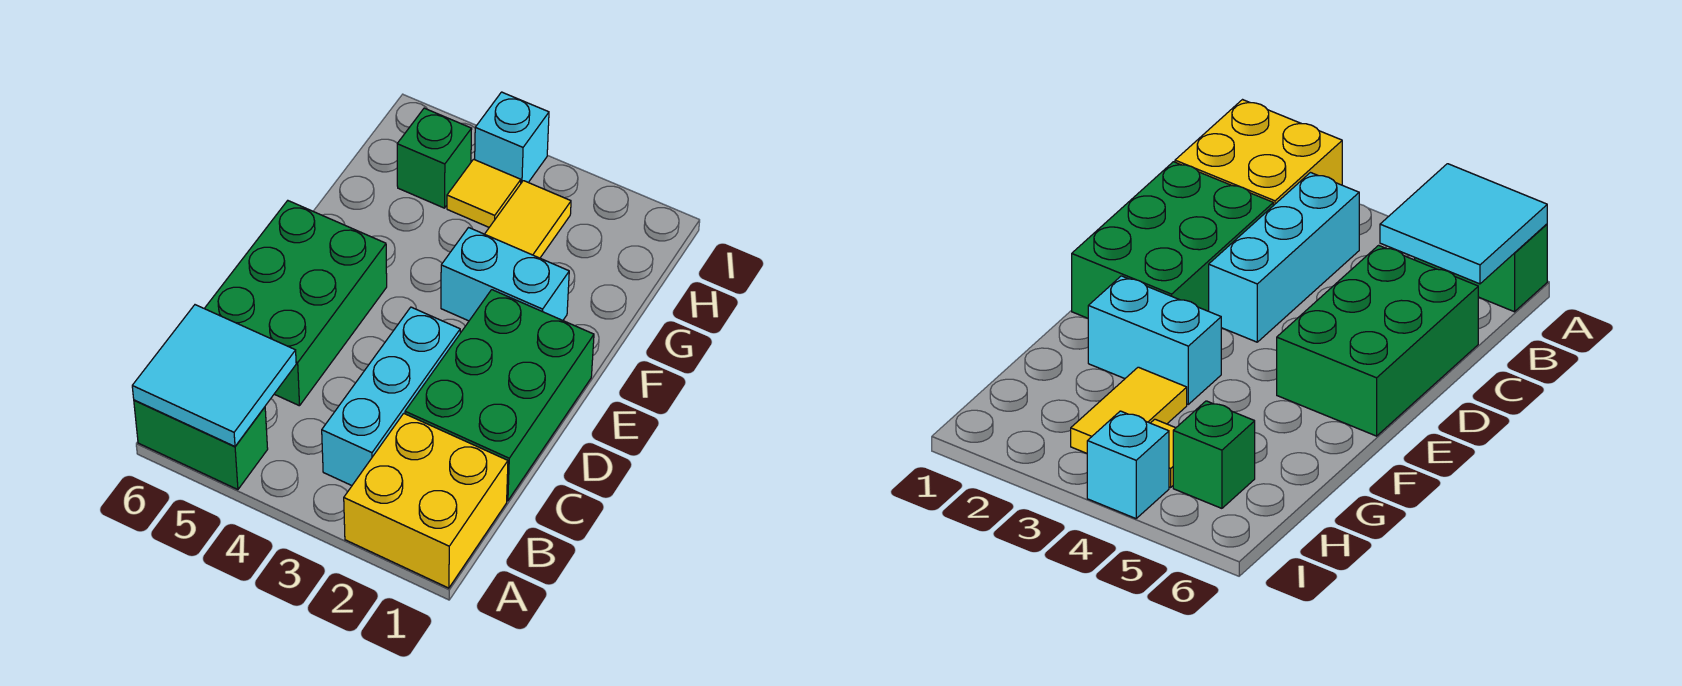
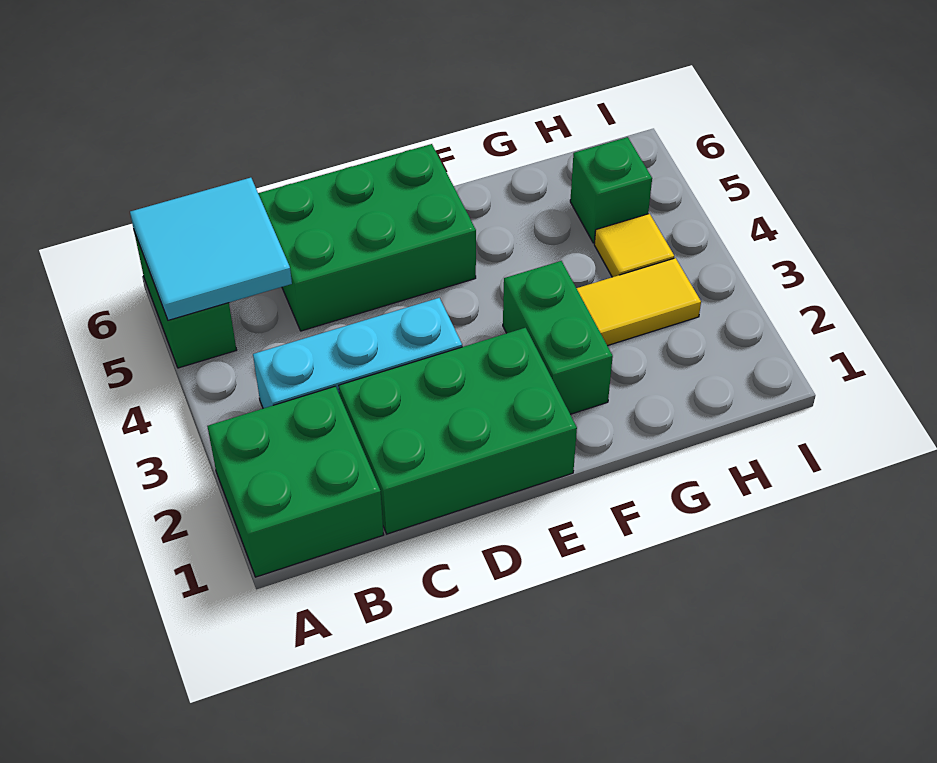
yellow 2x2 brick [344,413,508,588] -> green 2x2 brick [207,386,383,577]
cyan 1x2 brick [441,228,569,321] -> green 1x2 brick [503,261,613,414]
cyan 1x1 brick [475,92,549,183] -> none

